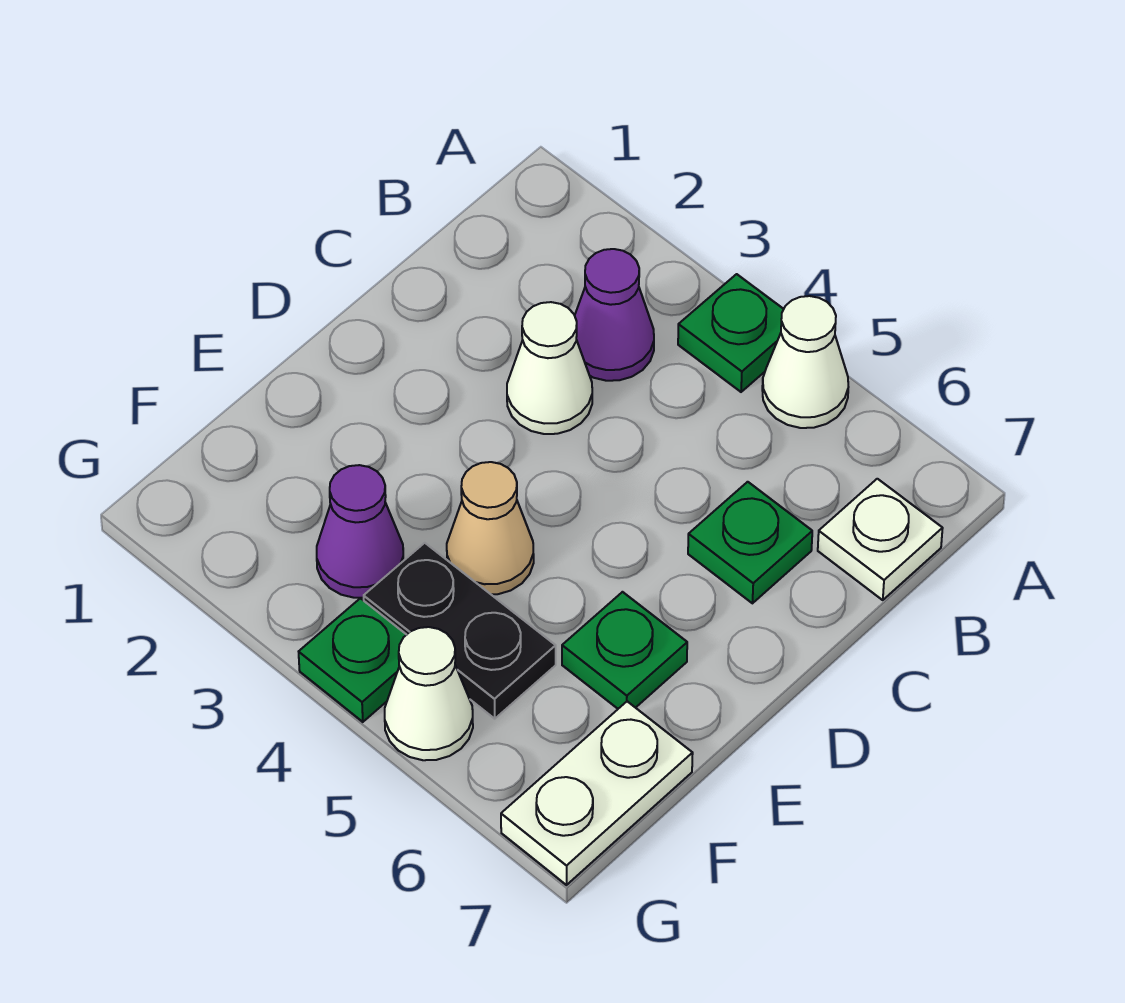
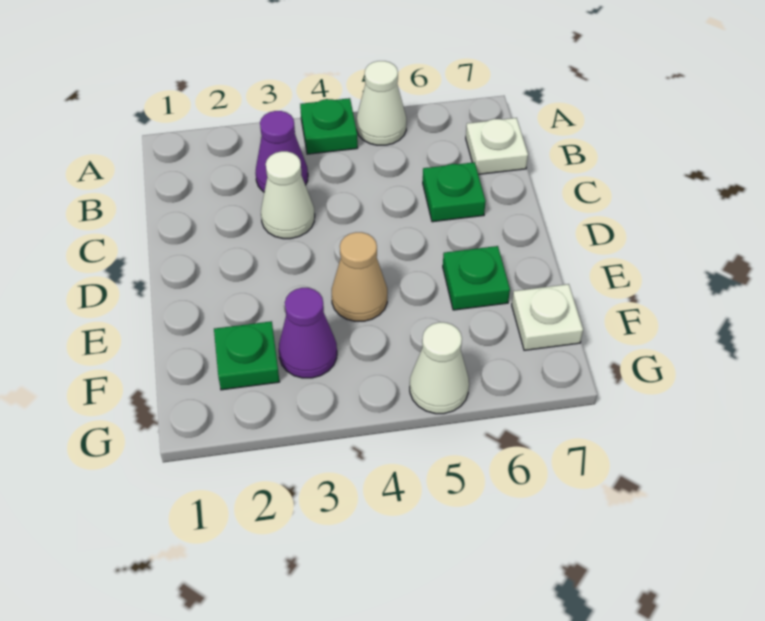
black 1x2 plate [364,543,556,719] -> none
white 1x2 plate [501,701,693,885] -> white 1x1 plate [512,284,583,350]
green 1x1 plate [299,598,406,722] -> green 1x1 plate moved to [214,321,280,390]

